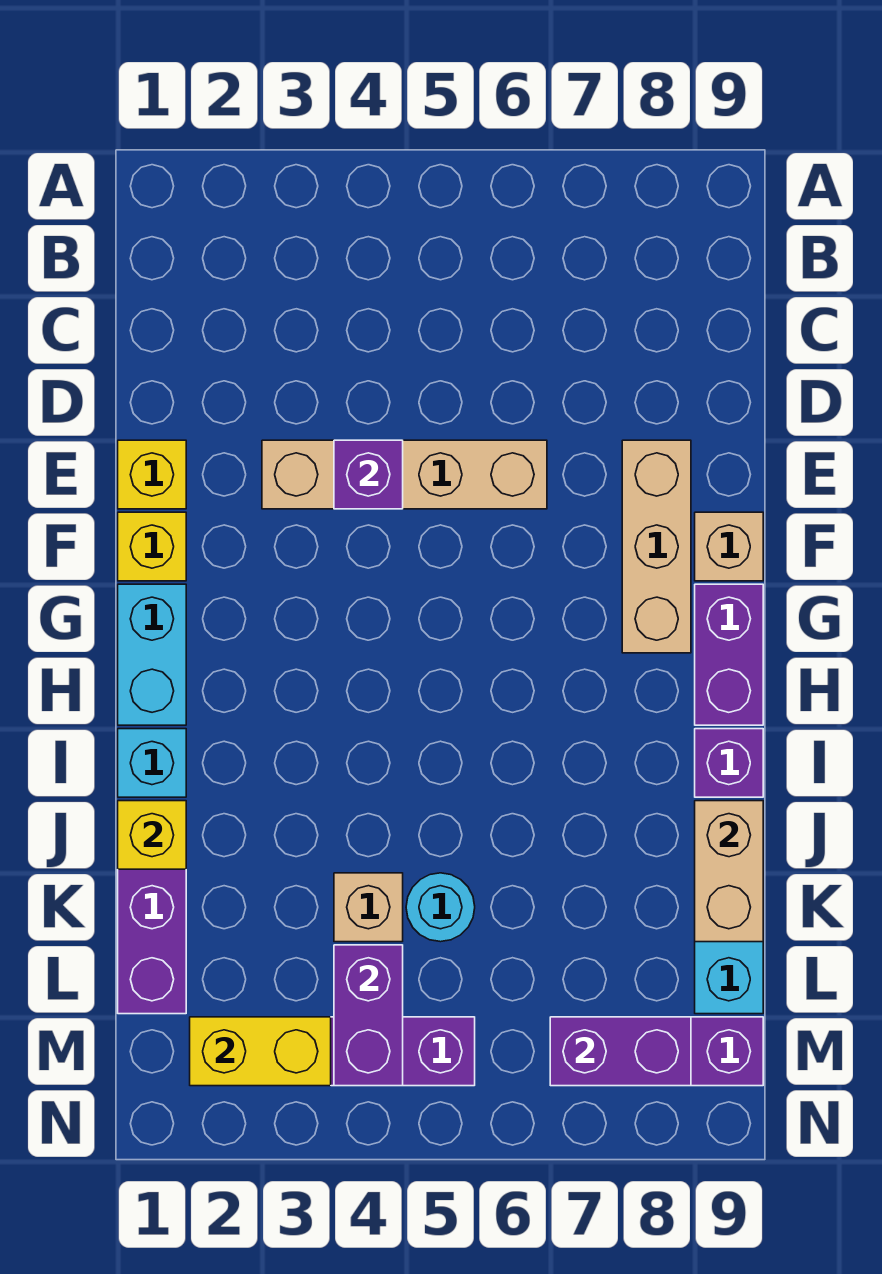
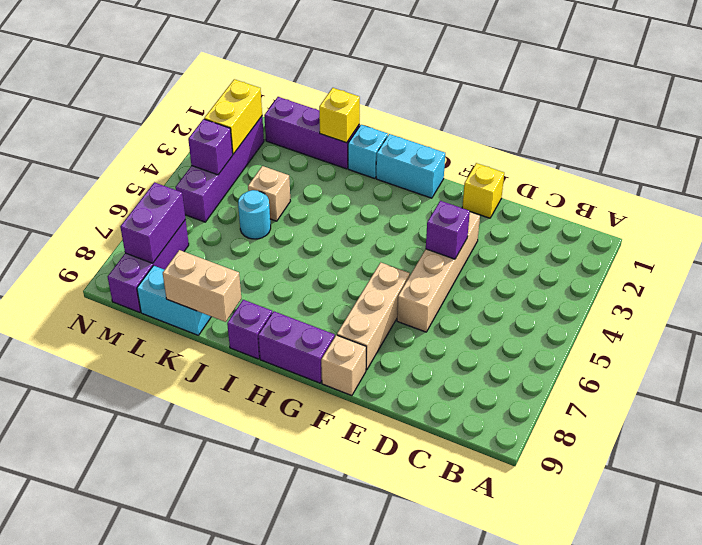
tan 1x3 brick [622,440,691,653] -> tan 1x3 brick turned to [337,262,410,370]
yellow 1x1 brick [118,512,186,581] -> none
purple 1x2 brick [334,945,403,1086] -> purple 1x1 brick [188,119,233,175]

